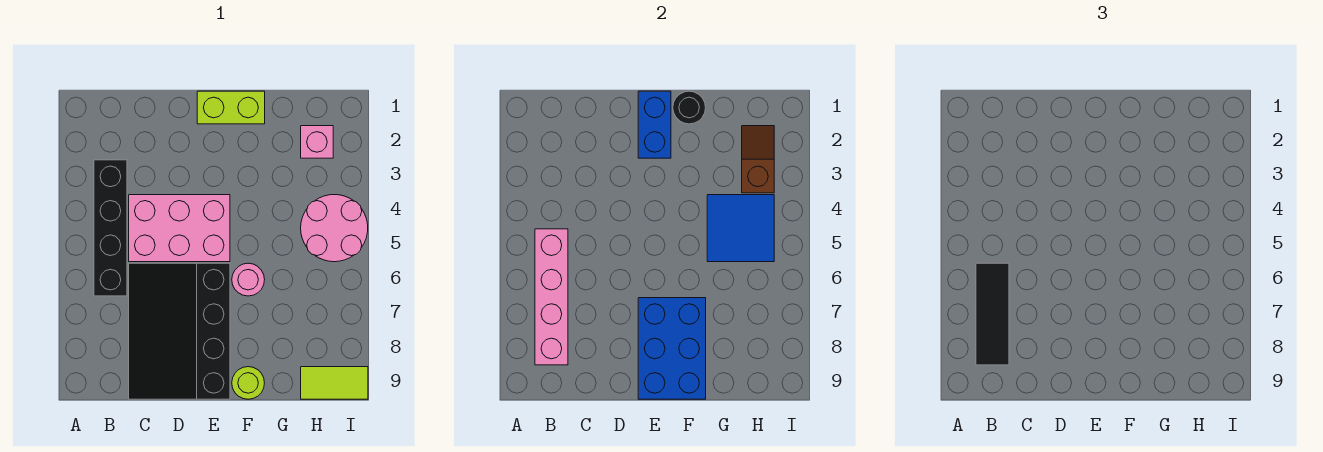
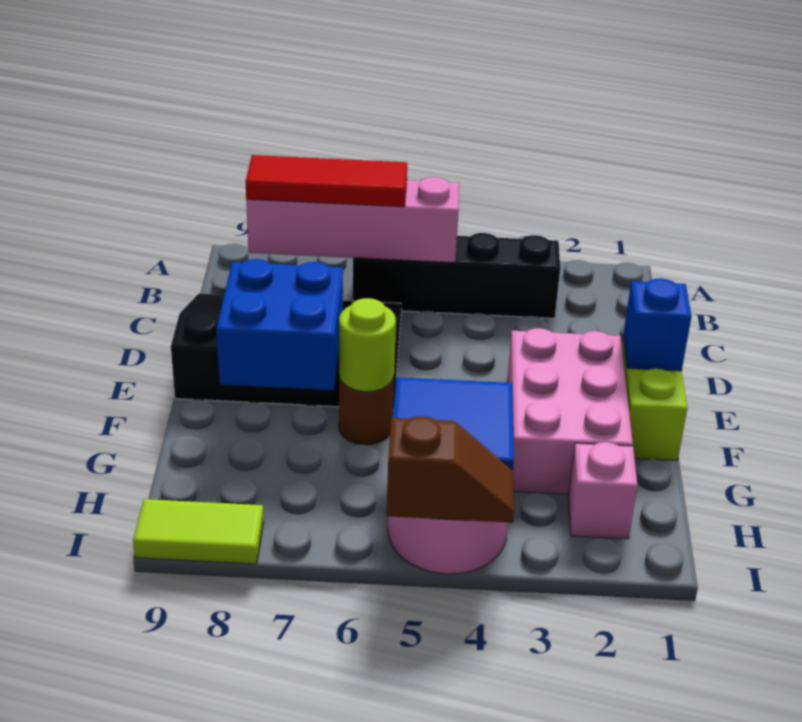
black 1x3 tile [976,263,1009,365] -> red 1x3 tile [246,155,407,207]
pink 2x3 brick [129,195,230,262] -> pink 2x3 brick moved to [507,328,633,494]
blue 1x2 brick [638,91,671,158] -> blue 1x1 brick [623,278,691,371]
blue 2x3 brick [638,298,706,399] -> blue 2x2 brick [216,259,343,390]
black 1x1 round brick [673,91,706,124] -> none
pink 1x1 round brick [232,263,265,296] -> brown 1x1 round brick [339,377,394,445]
lime 1x1 round brick [232,367,264,399] -> lime 1x1 round brick moved to [339,298,396,392]
brown 1x2 slope [742,126,774,193] -> brown 1x2 slope moved to [387,416,514,523]
lime 1x2 tile [301,367,368,399] -> lime 1x2 tile turned to [133,499,264,564]

